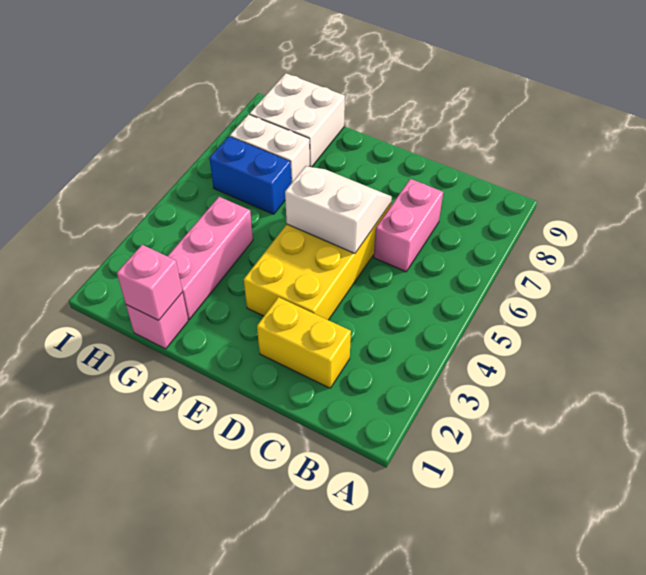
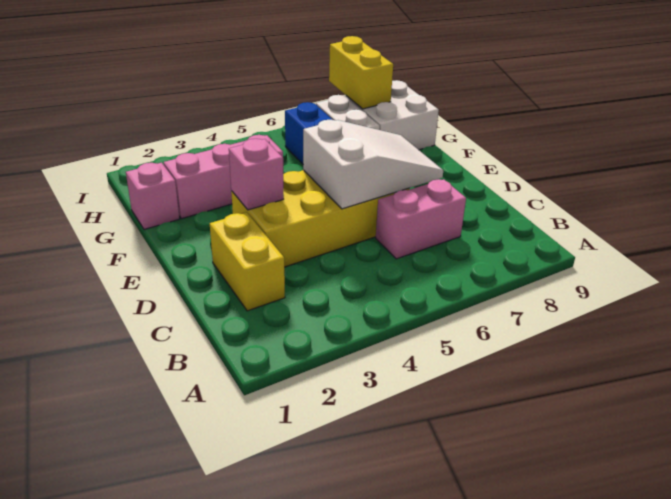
white 2x2 slope [285,166,392,253] -> white 2x3 slope [303,120,443,209]
pink 1x1 brick [117,245,182,320] -> pink 1x1 brick moved to [229,139,284,210]
none -> yellow 1x2 brick [329,36,393,109]

